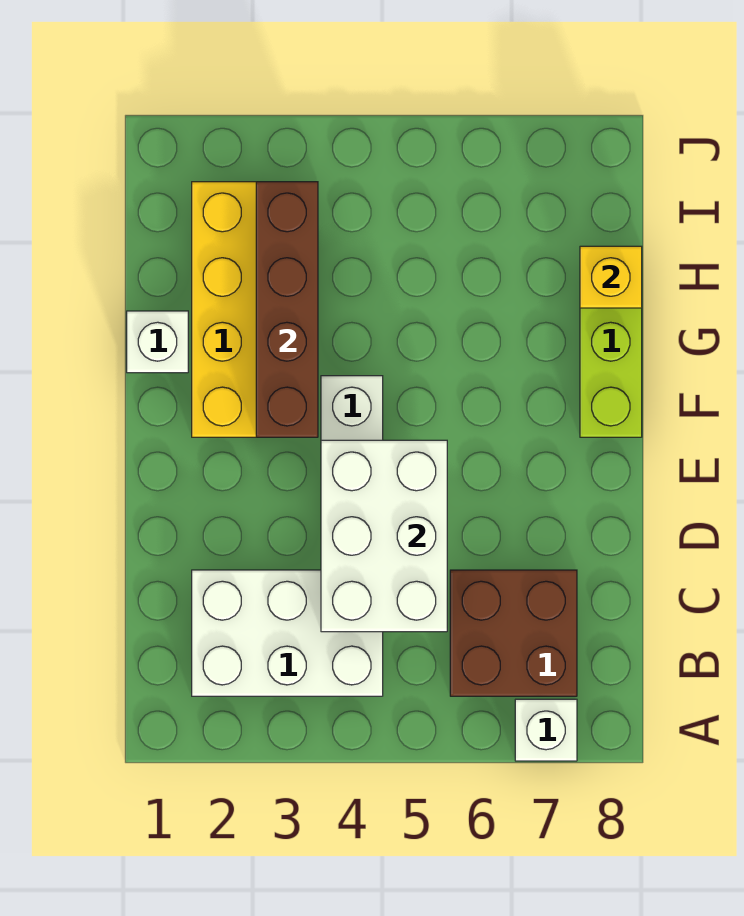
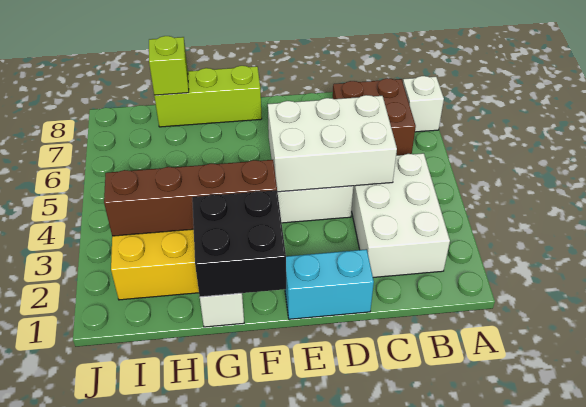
none -> cyan 1x2 brick [285,249,374,319]
none -> black 2x2 brick [192,190,286,297]
yellow 1x1 brick [580,246,642,308] -> lime 1x1 brick [149,36,189,95]

